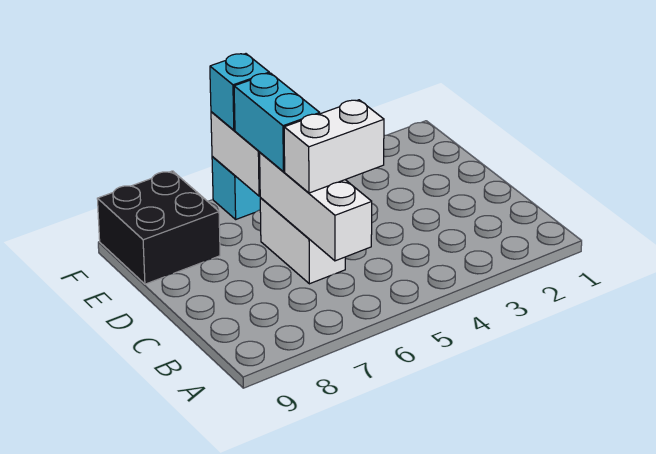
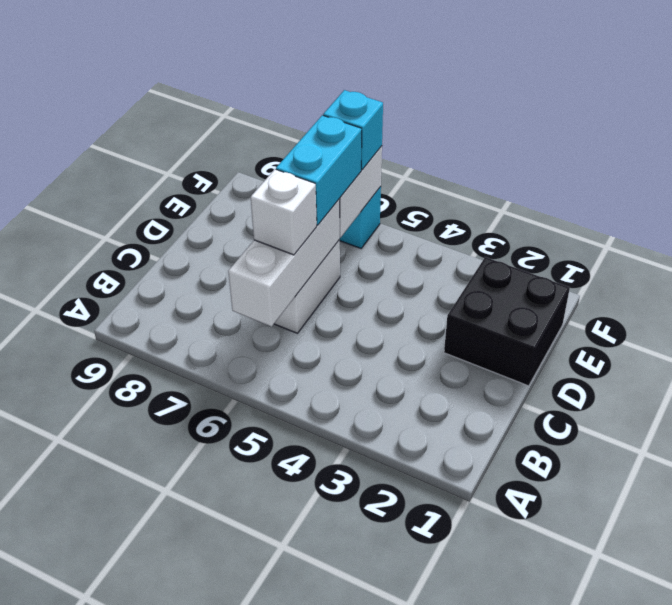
white 1x2 brick [284,100,384,193] -> white 1x1 brick [251,169,317,255]
black 2x2 brick [97,171,220,284] -> black 2x2 brick moved to [444,257,570,386]

